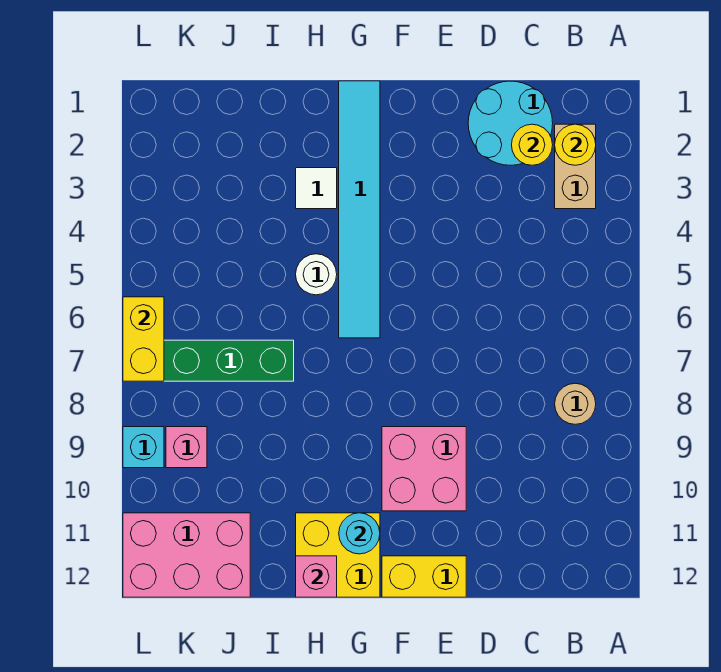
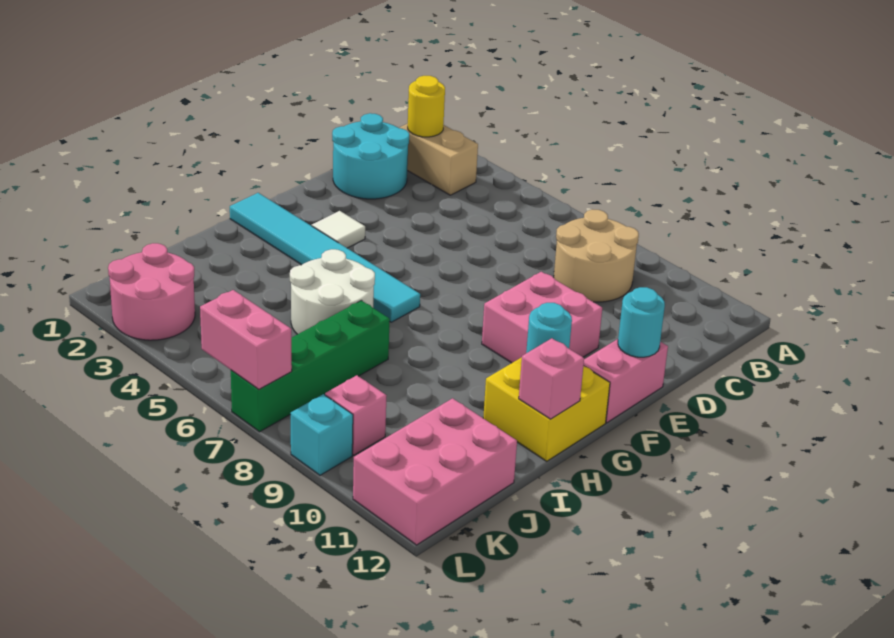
tan 1x1 round brick [555,383,596,424] -> tan 2x2 round brick [554,210,639,302]
yellow 1x1 round brick [512,124,553,165] -> none
yellow 1x2 brick [382,556,466,597] -> pink 1x2 brick [583,339,668,423]
none -> cyan 1x1 round brick [618,287,665,357]
white 1x1 tile [296,168,337,209] -> white 1x1 tile moved to [312,211,365,248]
white 1x1 round brick [296,254,337,295] -> white 2x2 round brick [290,249,375,334]
none -> pink 2x2 round brick [108,243,195,340]
yellow 1x2 brick [123,297,164,381] -> pink 1x2 brick [200,290,292,389]

